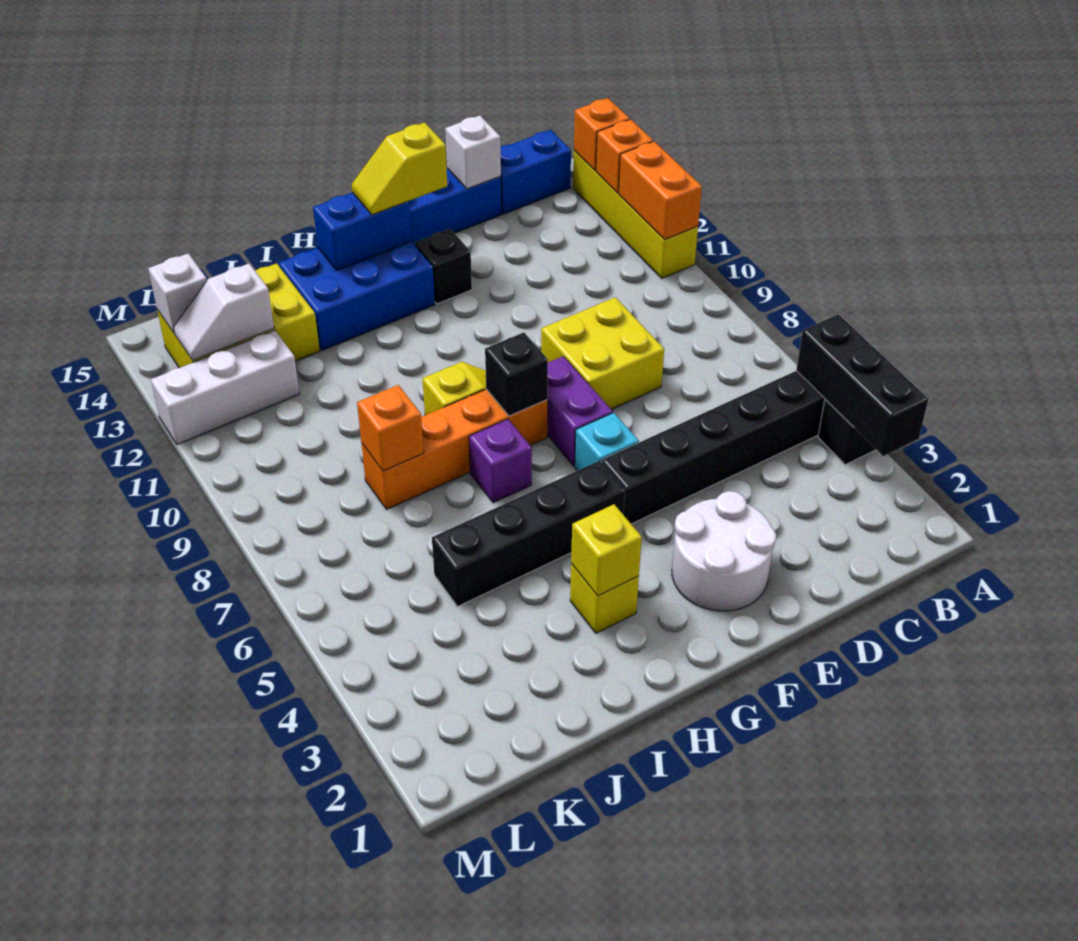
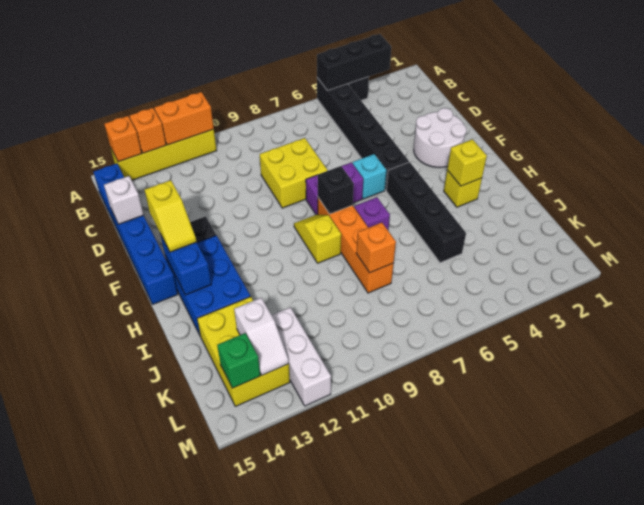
white 1x1 brick [148,253,207,333] -> green 1x1 brick [217,333,260,388]

